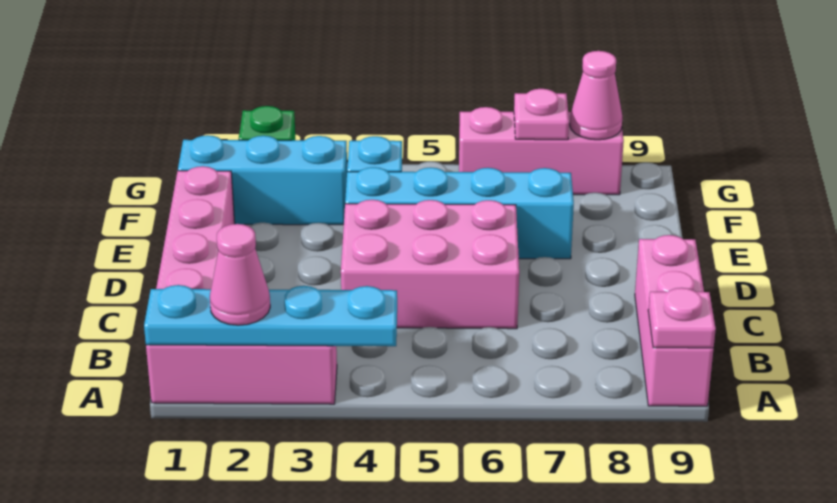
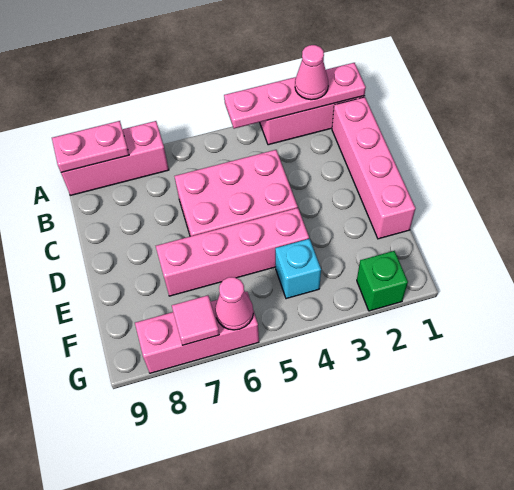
cyan 1x4 plate [144,285,397,346] -> pink 1x4 plate [224,63,366,129]
pink 1x3 brick [635,235,714,406] -> pink 1x3 brick turned to [61,121,169,195]
pink 1x1 plate [648,288,716,348] -> pink 1x2 plate [52,121,129,173]
cyan 1x4 brick [345,167,574,259] -> pink 1x4 brick [156,208,309,296]
cyan 1x3 brick [178,135,347,225] -> none
pink 1x1 plate [514,89,569,140] -> pink 1x1 tile [172,295,219,345]
pink 1x1 cone [570,51,622,140] -> pink 1x1 cone moved to [215,277,253,330]

